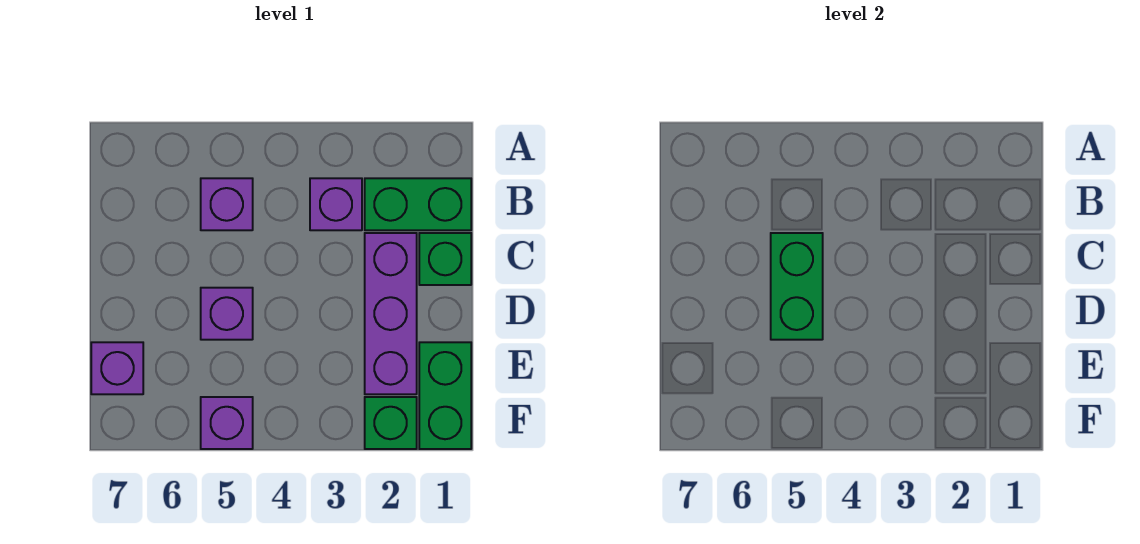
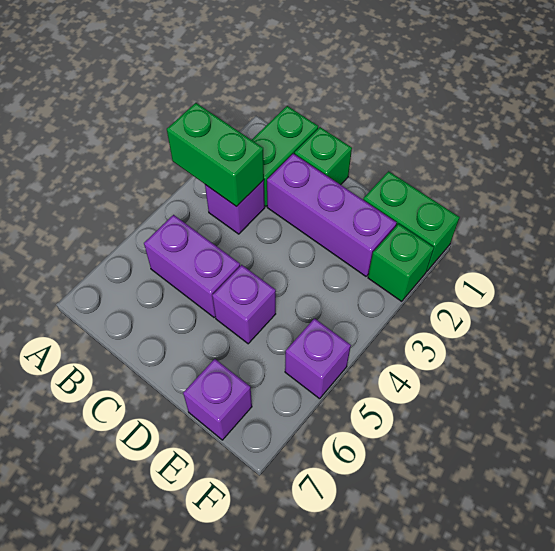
purple 1x1 brick [201,178,253,230] -> purple 1x2 brick [144,215,240,317]
green 1x2 brick [771,233,823,340] -> green 1x2 brick moved to [167,103,264,207]

